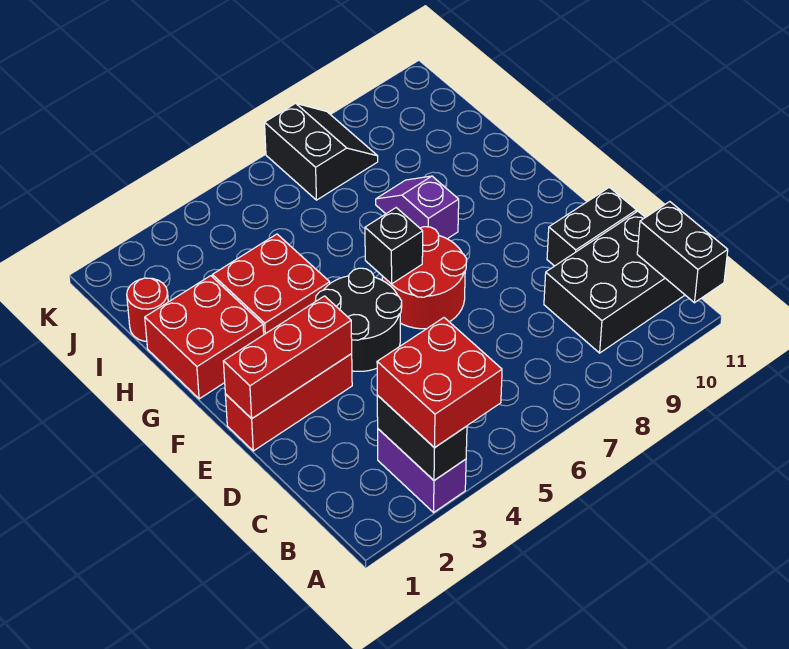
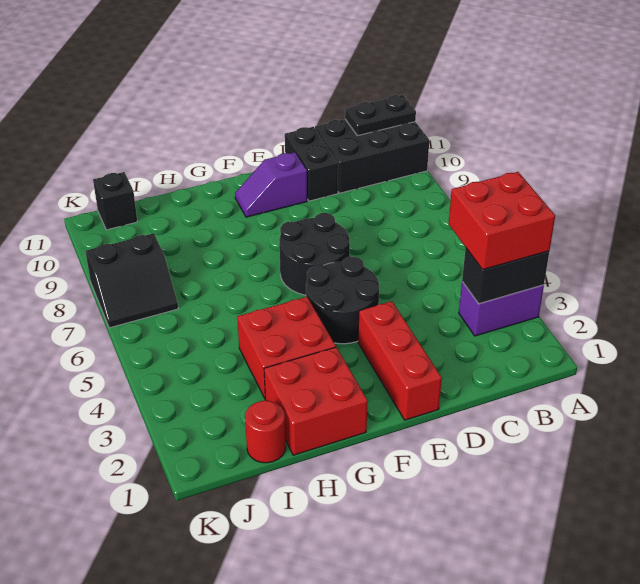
black 1x2 brick [637,202,728,303] -> black 1x2 plate [345,95,416,136]
black 2x3 brick [544,211,685,353] -> black 2x3 brick turned to [315,119,429,193]
red 1x3 brick [223,296,352,419] -> none
red 2x2 round brick [382,227,467,329] -> black 2x2 round brick [279,213,350,295]
black 1x1 brick [365,208,423,284] -> black 1x1 brick moved to [93,172,137,230]
purple 1x2 slope [376,176,459,239] -> purple 1x2 slope moved to [235,152,307,217]
black 2x2 slope [265,103,378,200] -> black 2x2 slope turned to [86,233,178,328]

